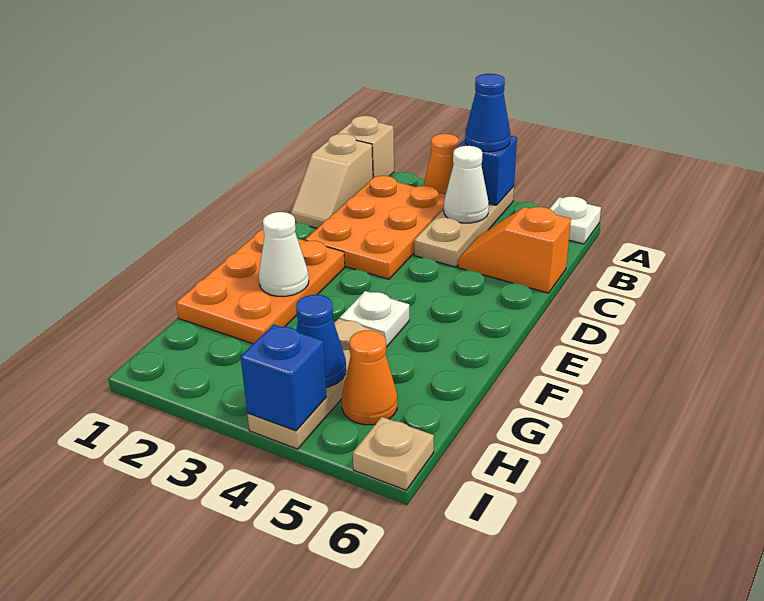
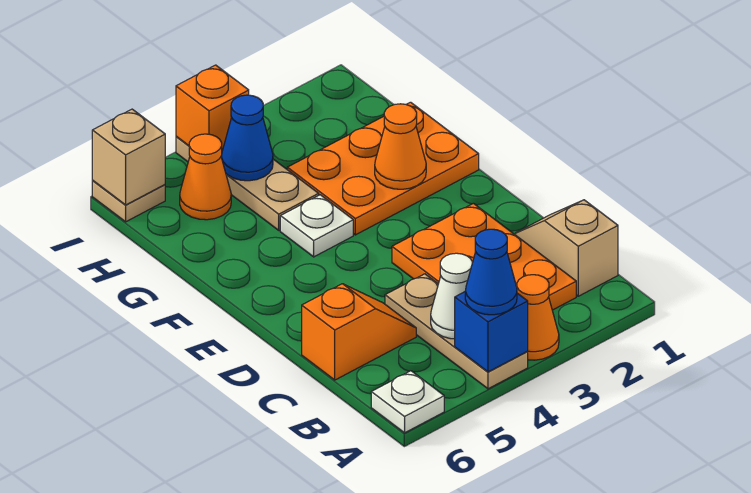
tan 1x1 brick [337,116,394,178] -> tan 1x1 brick moved to [92,109,165,205]
orange 2x3 plate [176,229,345,344] -> orange 2x3 plate turned to [287,102,479,235]
white 1x1 cone [259,212,309,296] -> orange 1x1 cone [375,104,426,189]
blue 1x1 brick [241,324,327,431] -> orange 1x1 brick [176,65,249,151]

